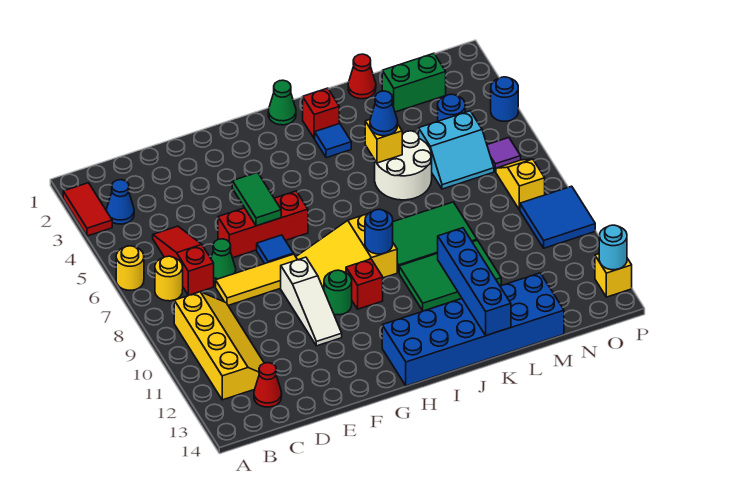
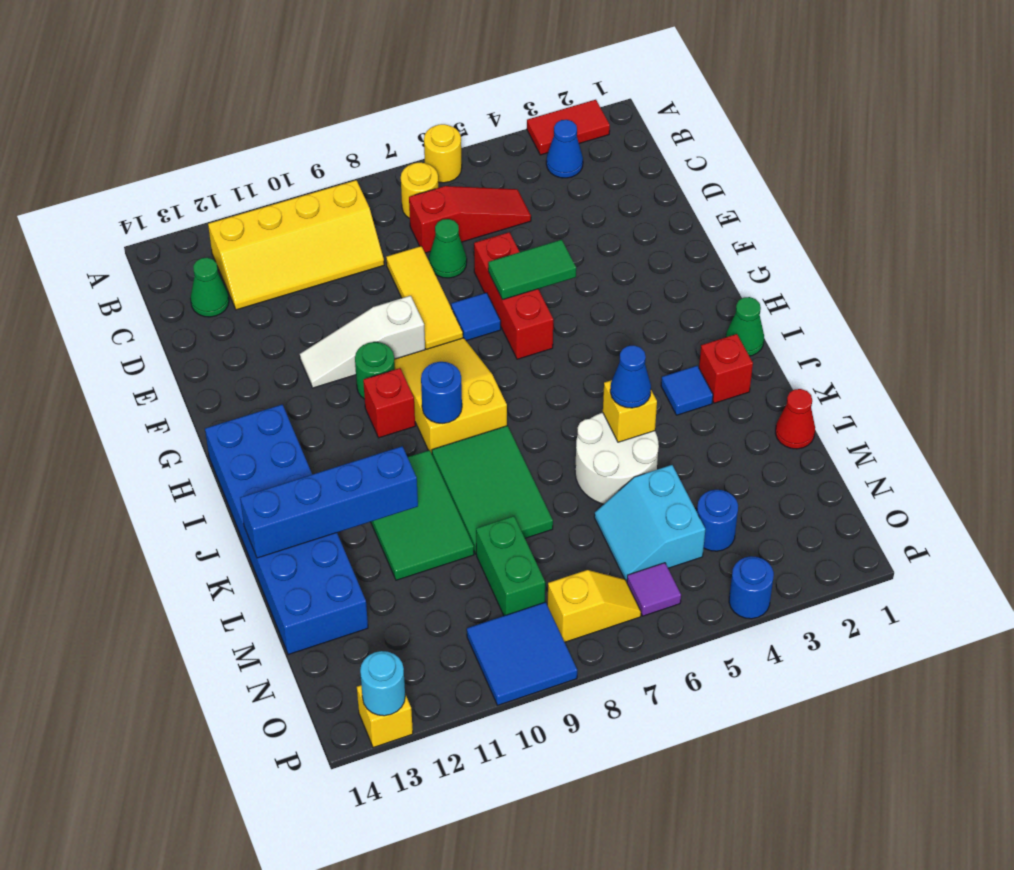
red 1x1 cone [254,363,282,407] -> green 1x1 cone [190,258,229,317]
green 1x2 brick [382,53,446,112] -> green 1x2 brick moved to [476,516,545,616]

